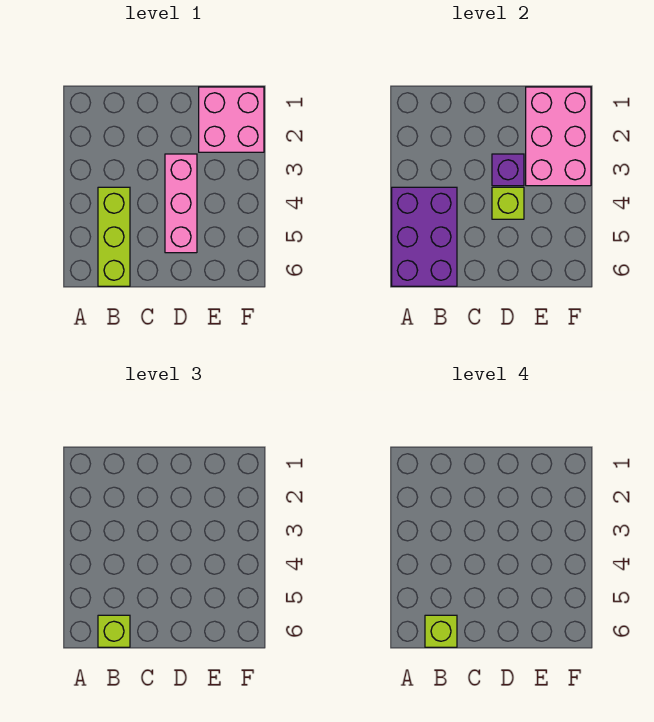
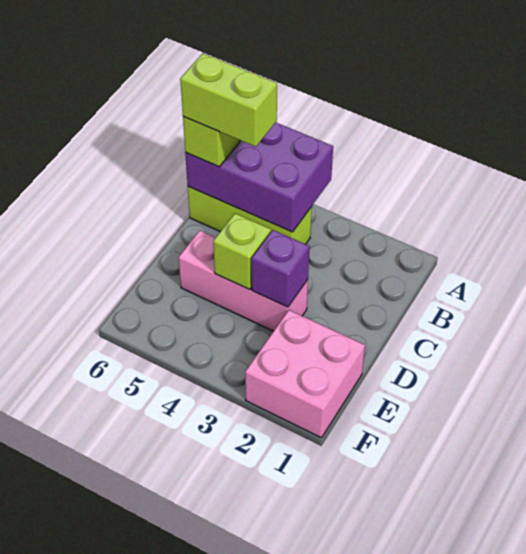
lime 1x1 brick [425,615,457,647] -> lime 1x2 brick [180,53,277,147]
pink 2x3 brick [526,87,591,186] -> none

